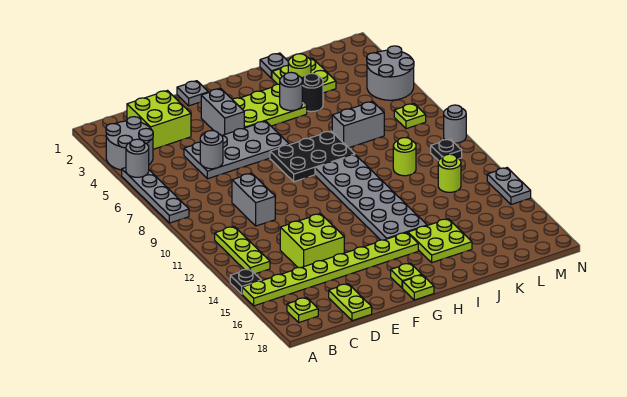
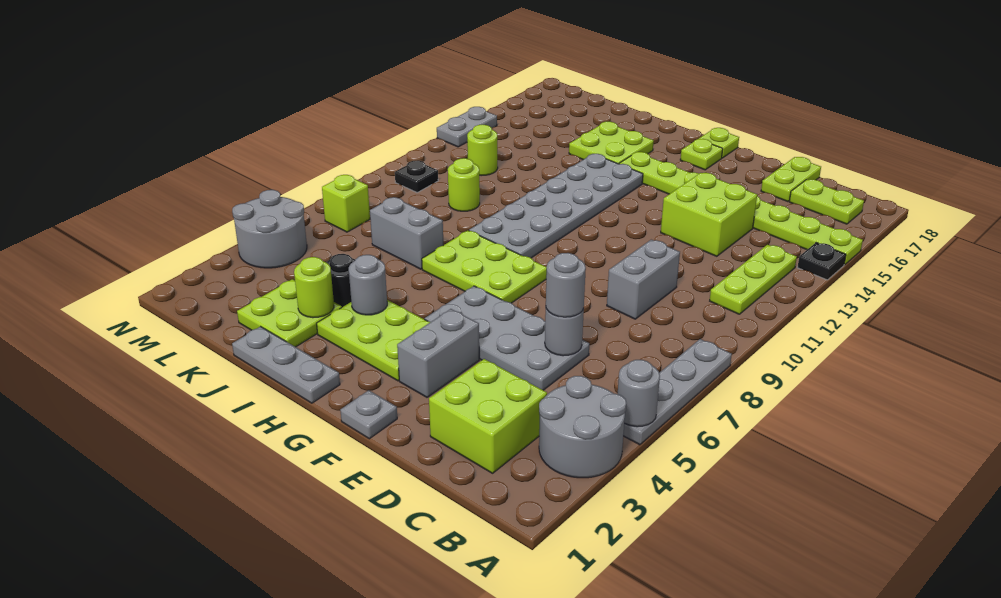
lime 1x1 plate [287,297,318,322] -> lime 1x2 plate [789,179,864,224]
black 2x3 plate [270,131,355,182] -> lime 2x3 plate [422,231,547,303]
grey 1x1 plate [260,53,288,78] -> grey 1x3 plate [232,327,340,403]
lime 1x1 plate [394,104,426,129] -> lime 1x1 brick [322,175,370,232]
grey 1x1 round brick [444,105,466,143] -> grey 1x1 round brick moved to [546,253,586,317]

